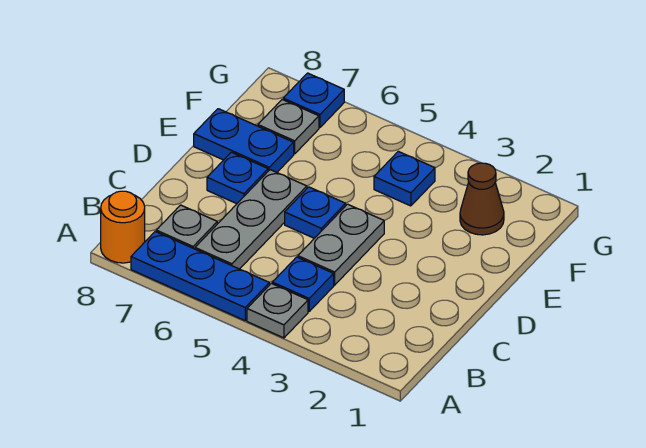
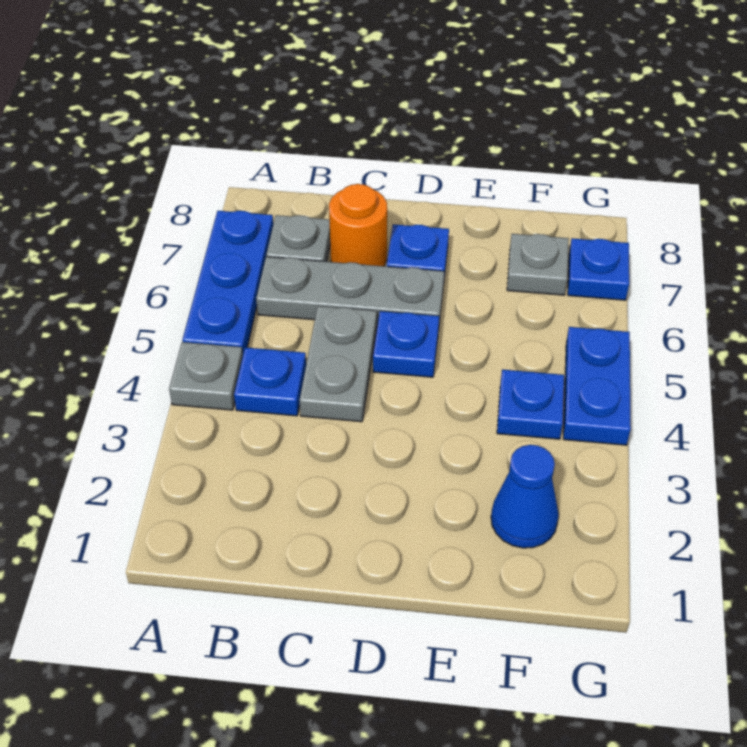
orange 1x1 round brick [101,191,145,263] -> orange 1x1 round brick moved to [329,184,387,266]
grey 1x2 plate [298,204,384,285] -> grey 1x2 plate turned to [300,306,377,422]
blue 1x2 plate [194,109,294,172] -> blue 1x2 plate moved to [563,327,631,445]
brown 1x1 cone [460,163,504,235] -> blue 1x1 cone [491,445,559,548]

